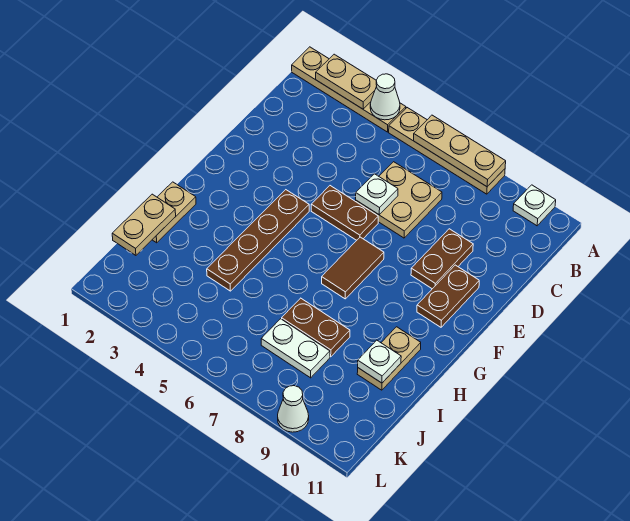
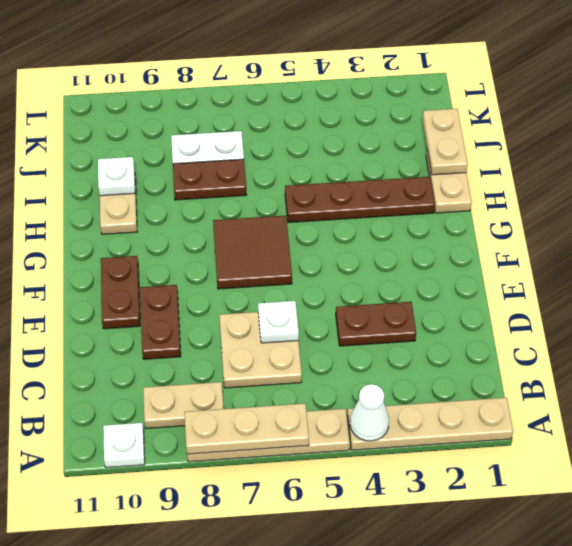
tan 1x2 plate [316,54,377,109] -> tan 1x2 plate moved to [143,382,224,429]
brown 1x2 plate [311,186,378,240] -> brown 1x2 plate moved to [336,302,416,346]
brown 1x4 plate [207,190,309,291] -> brown 1x4 plate turned to [285,177,435,223]
brown 1x2 tile [322,237,384,299] -> brown 2x2 tile [213,216,292,289]
white 1x1 cone [278,386,309,432] -> none

